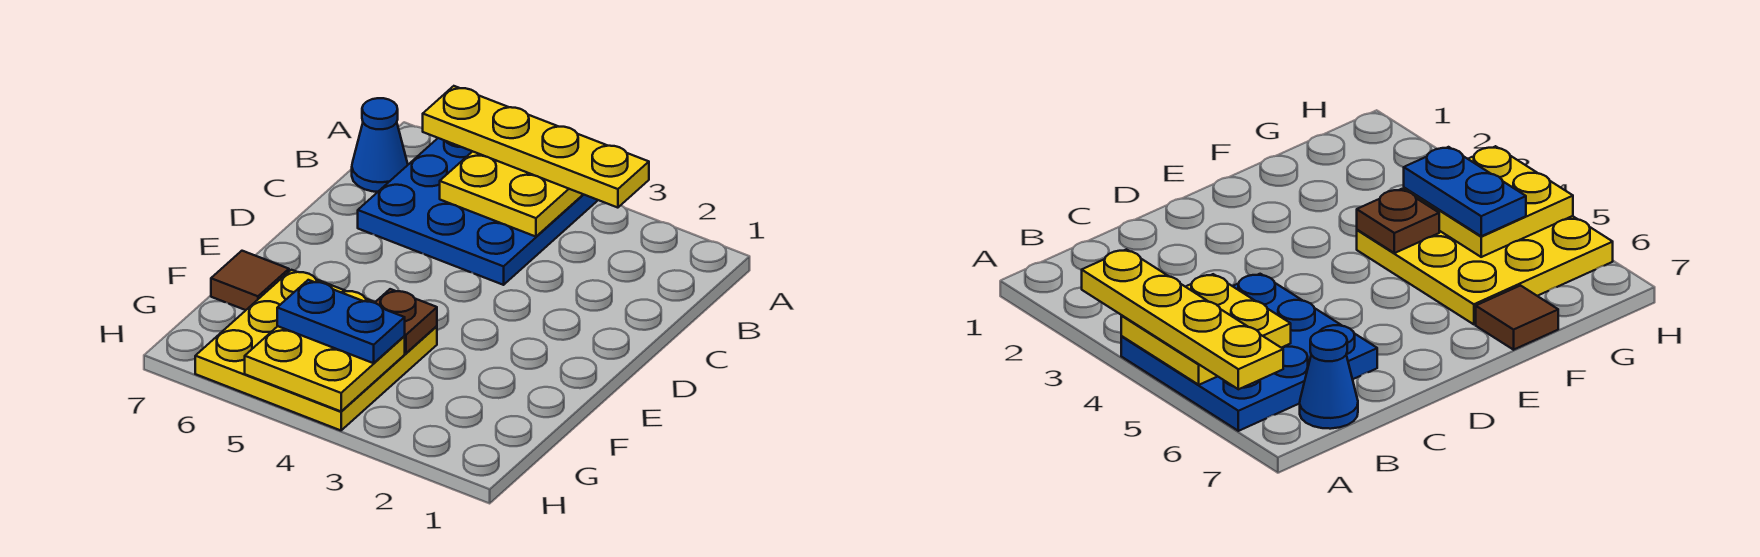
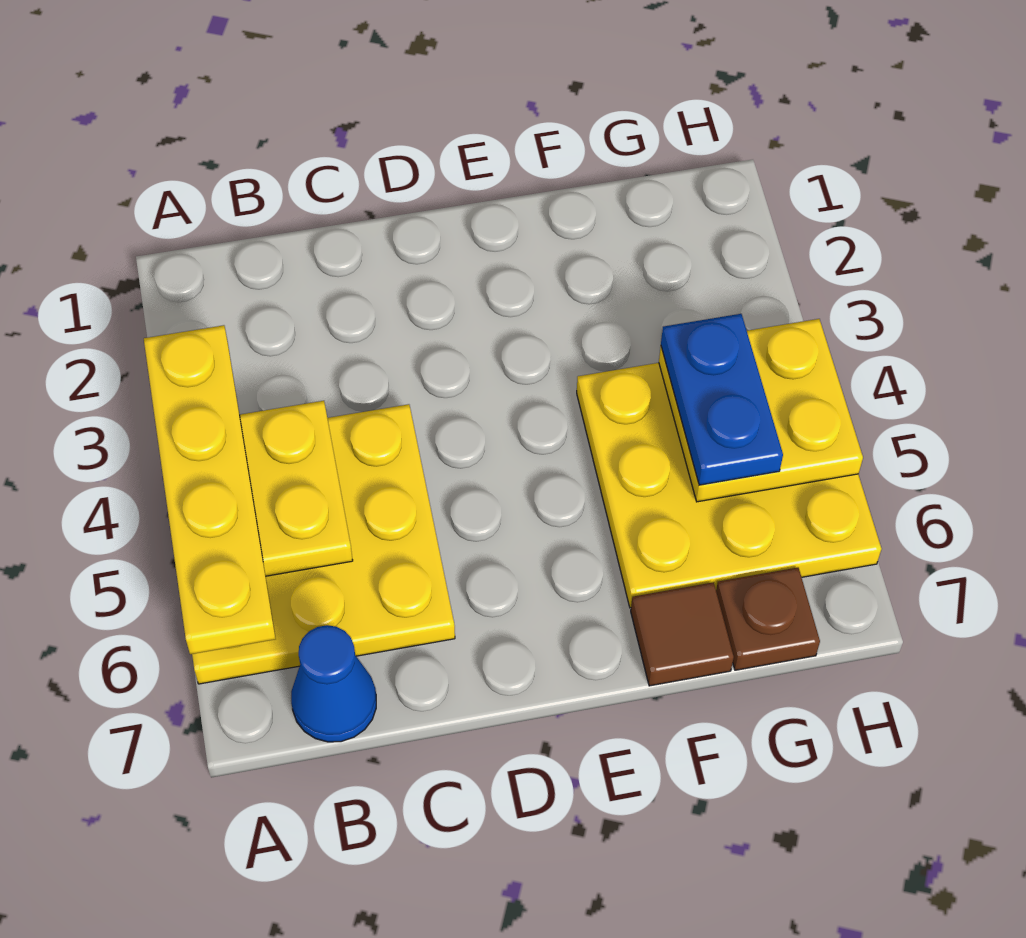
blue 3x3 plate [358,138,598,285] -> yellow 3x3 plate [192,404,455,684]
brown 1x1 plate [375,289,437,353] -> brown 1x1 plate moved to [716,568,820,670]

